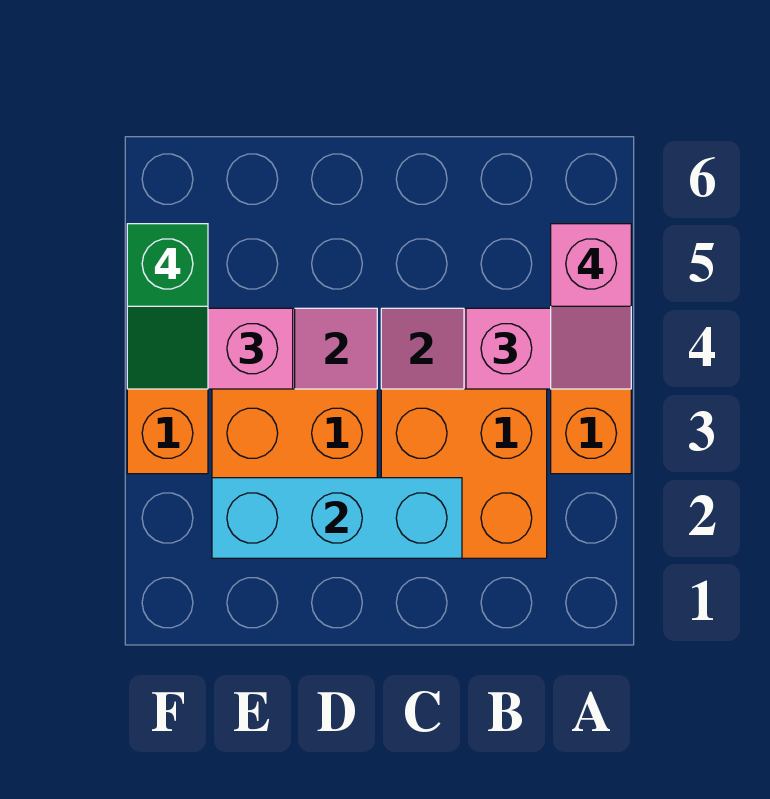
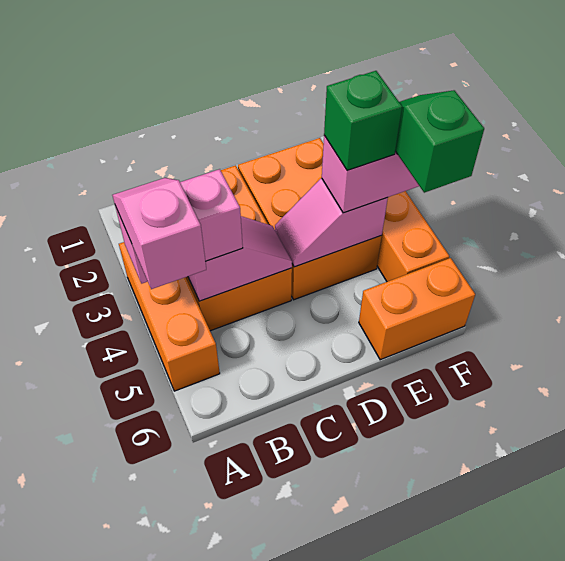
cyan 1x3 brick [212,478,462,558] -> none
none -> green 1x1 brick [324,71,402,171]
none -> orange 1x2 brick [359,258,475,360]

